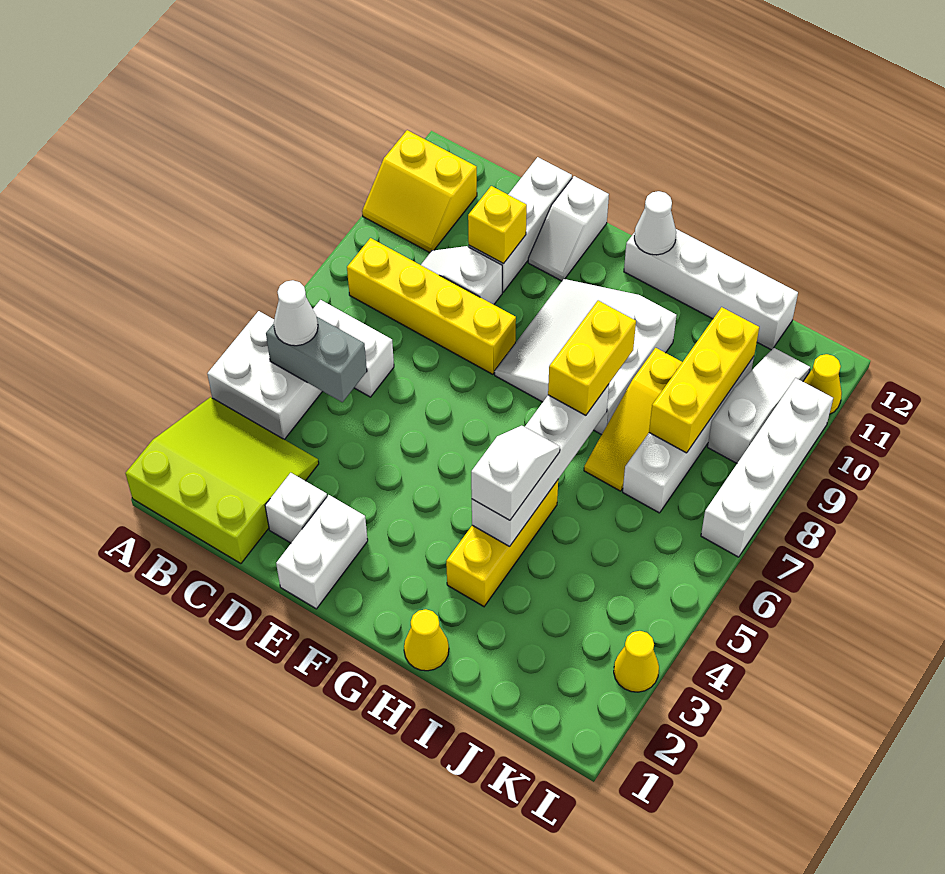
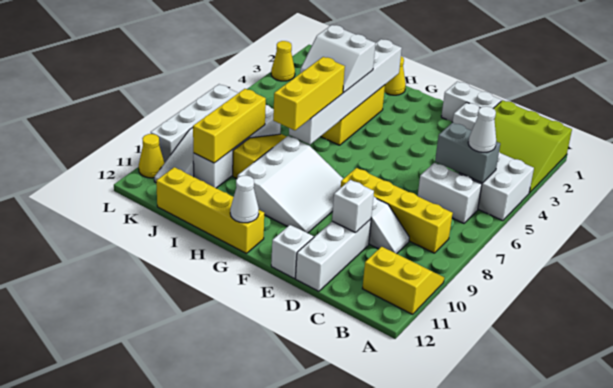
yellow 1x1 brick [468,186,527,264] -> white 1x1 brick [332,180,374,233]
white 1x2 brick [276,495,368,609] -> white 1x2 brick turned to [441,81,501,122]
white 1x4 brick [624,229,798,350] -> yellow 1x4 brick [156,167,264,253]
white 1x4 brick [472,384,609,546] -> white 1x6 brick [289,39,402,145]
white 1x2 slope [471,426,560,520] -> white 2x2 slope [300,25,375,93]
yellow 1x2 brick [548,301,636,415] -> yellow 1x3 brick [273,57,345,130]

